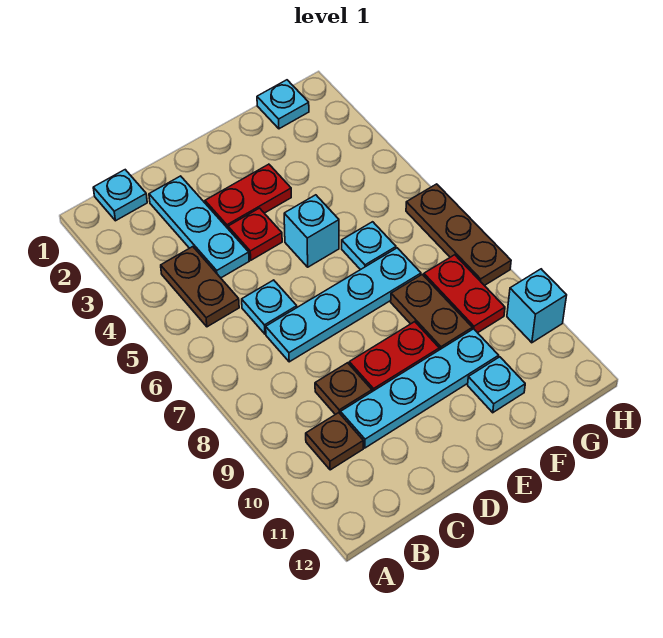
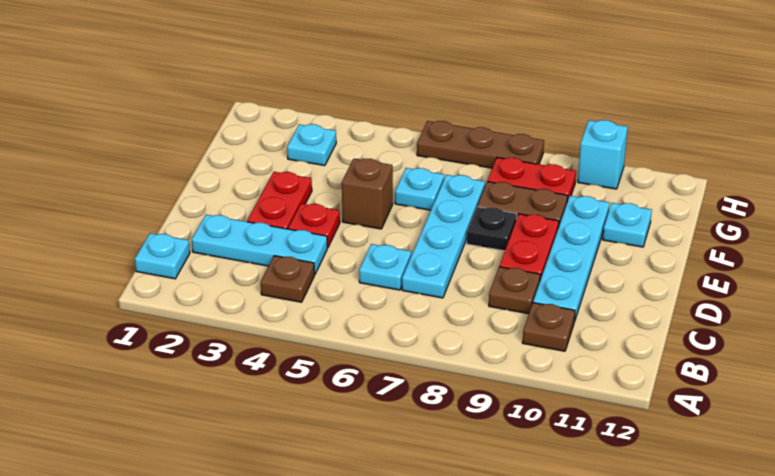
brown 1x2 plate [161,247,239,327] -> brown 1x1 plate [261,256,314,302]
cyan 1x1 brick [284,195,339,267] -> brown 1x1 brick [342,158,393,229]
none -> black 1x1 plate [467,207,517,251]
cyan 1x1 plate [257,80,309,129] -> cyan 1x1 plate moved to [287,124,336,166]

